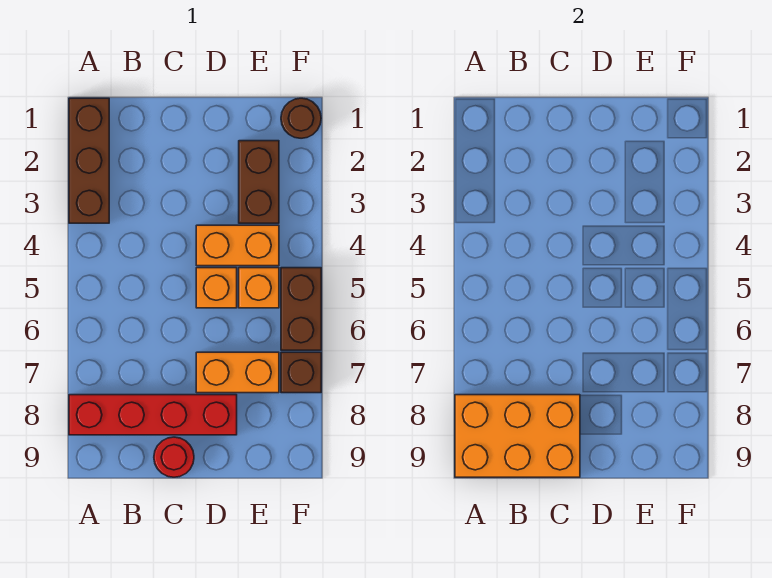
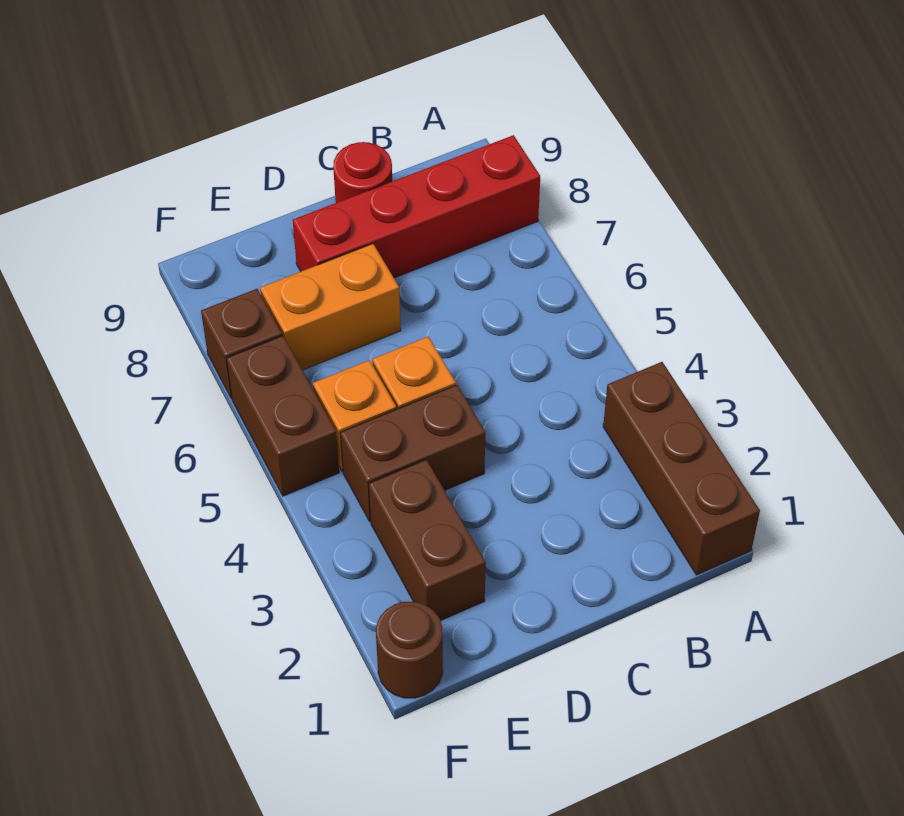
orange 2x3 brick [455,395,580,477] -> none
orange 1x2 brick [196,225,279,266] -> brown 1x2 brick [340,385,485,522]

